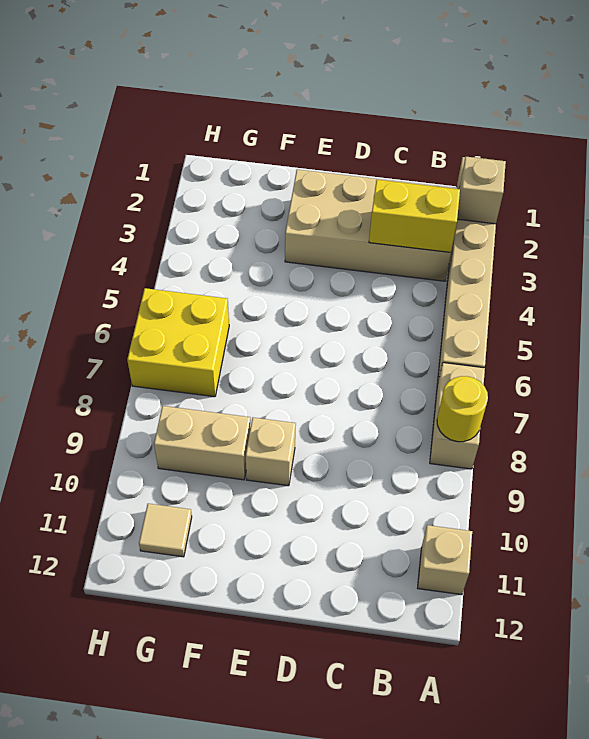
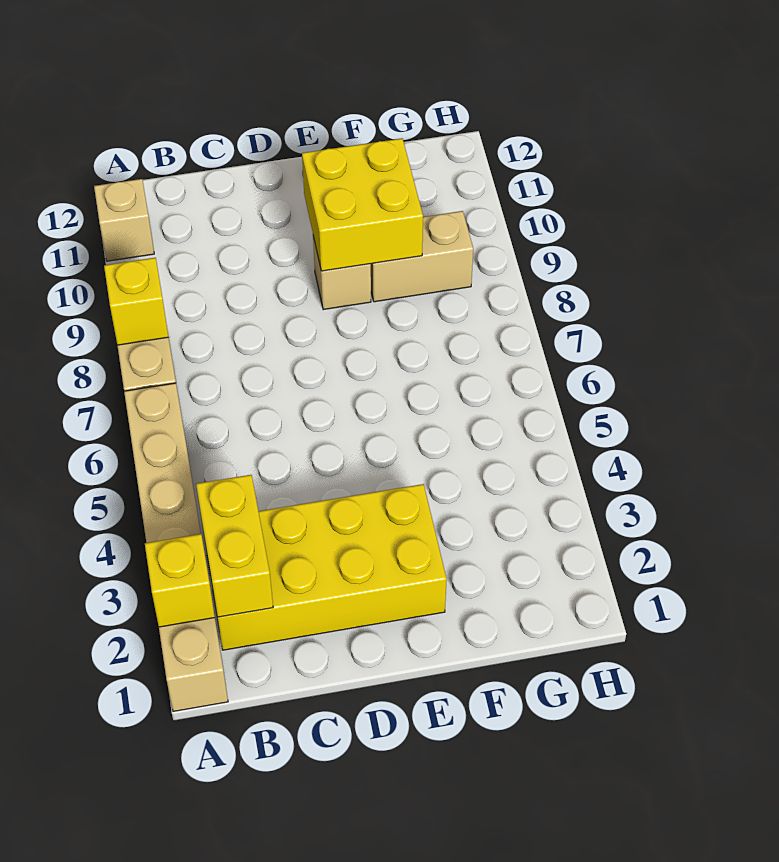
tan 1x1 brick [457,157,506,224] -> yellow 1x1 brick [145,534,215,627]
yellow 1x1 round brick [437,376,488,442] -> yellow 1x1 brick [104,258,168,345]
tan 2x4 brick [285,170,457,281] -> yellow 2x4 brick [203,484,447,650]
yellow 1x2 brick [369,180,460,252] -> yellow 1x2 brick turned to [196,475,273,617]
yellow 2x2 brick [127,288,229,397] -> yellow 2x2 brick moved to [302,138,423,271]
tan 1x1 tile [139,504,192,557] -> none

